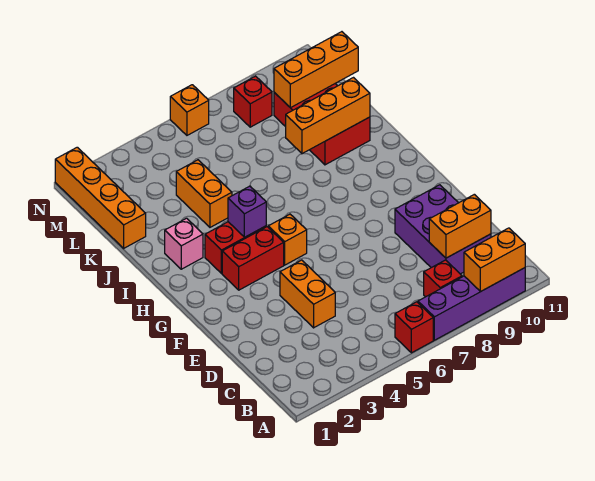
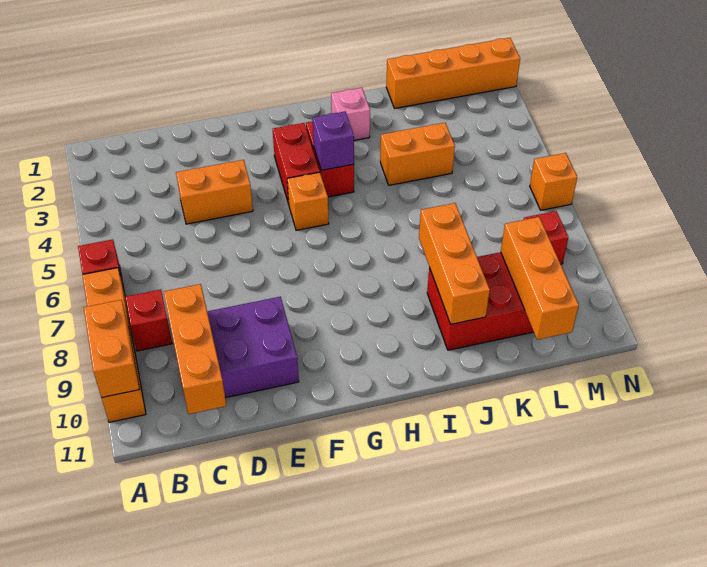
purple 1x4 brick [418,268,525,340] -> orange 1x4 brick [83,268,146,422]
orange 1x2 brick [429,194,491,258] -> orange 1x3 brick [164,284,226,414]

